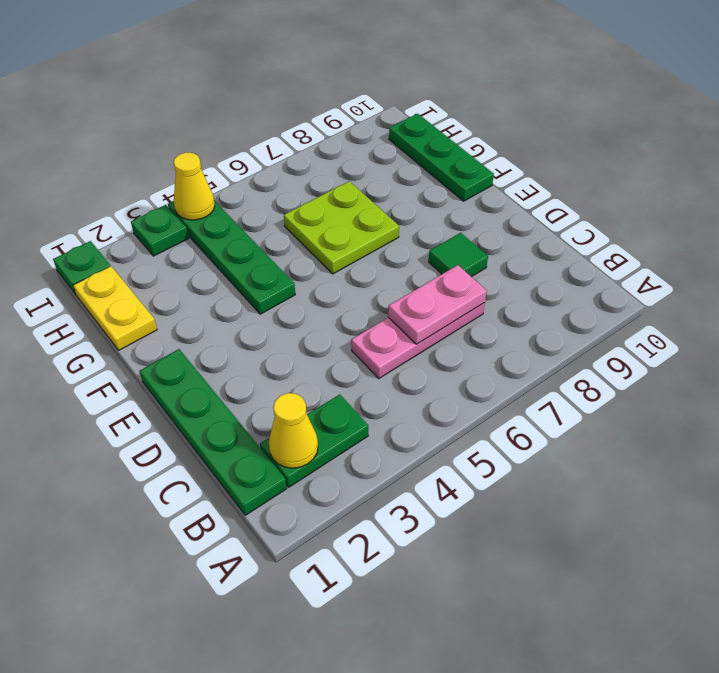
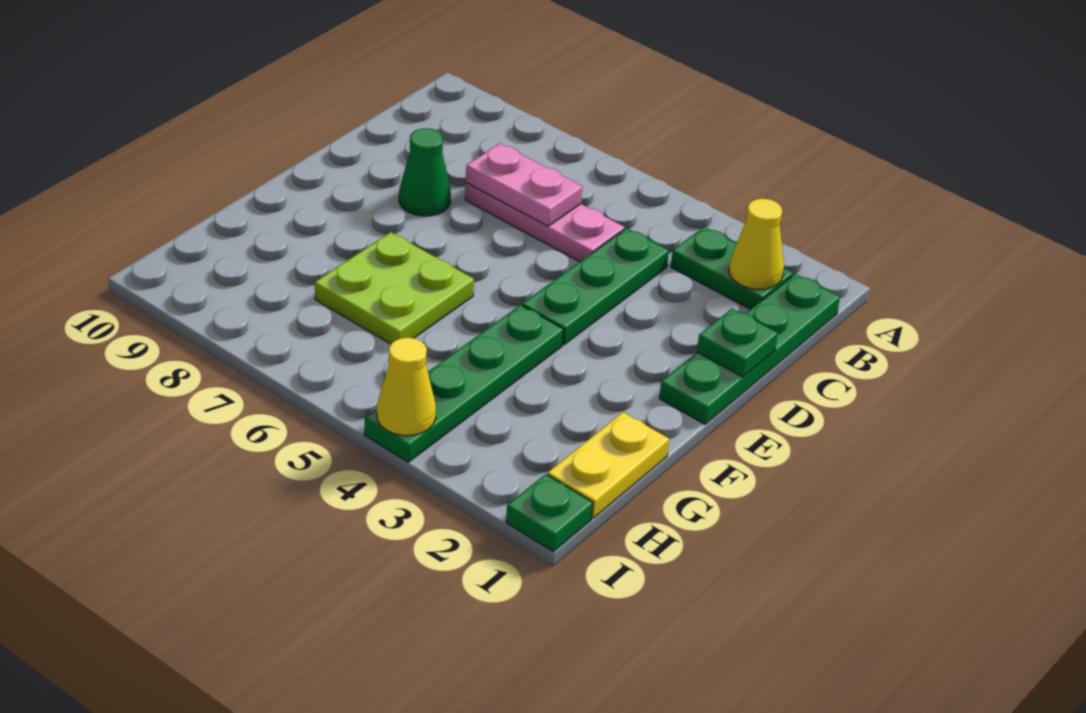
green 1x1 tile [429,233,488,277] -> green 1x1 cone [399,128,451,216]
green 1x3 plate [389,114,494,201] -> green 1x3 plate moved to [522,228,669,345]
green 1x1 plate [131,205,189,256] -> green 1x1 plate moved to [697,308,778,377]

